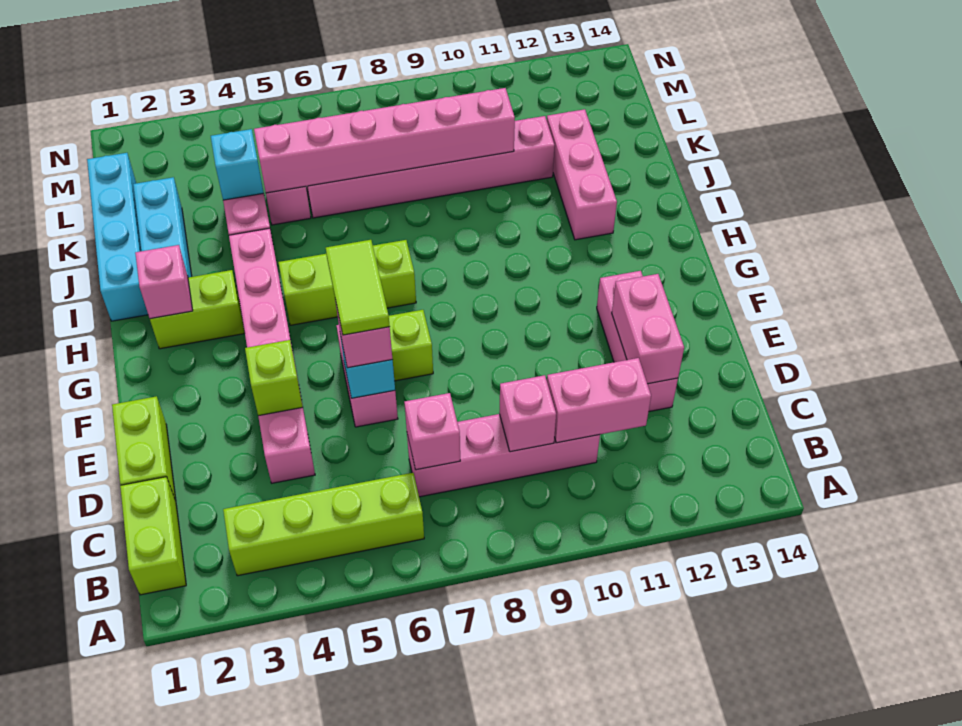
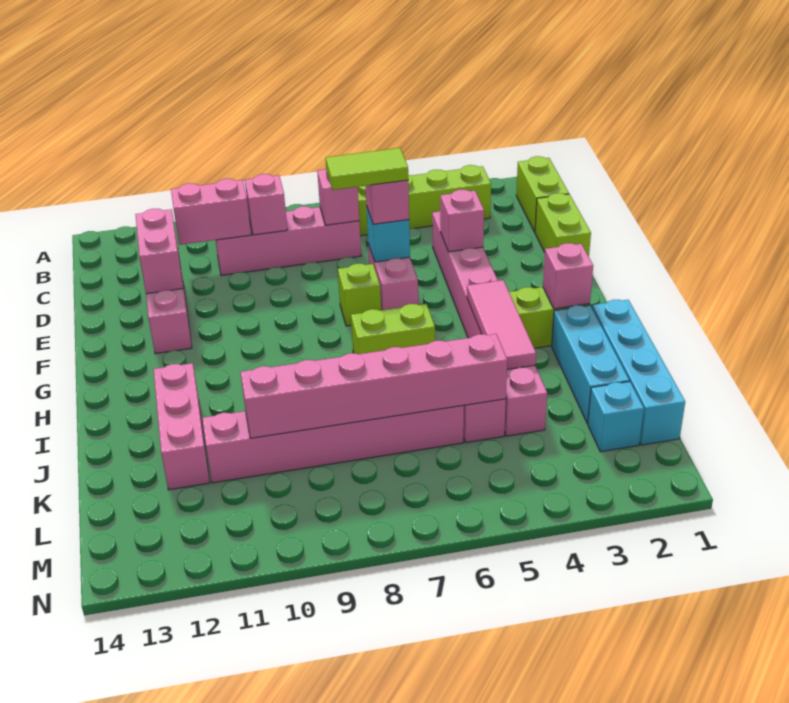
lime 1x1 brick [245,340,303,416] -> pink 1x1 brick [440,190,484,252]
lime 1x2 tile [326,240,390,335] -> lime 1x2 tile turned to [326,148,408,190]
none -> pink 1x3 tile [467,280,536,370]
lime 1x3 brick [278,240,416,325] -> lime 1x2 brick [351,304,435,354]
cyan 1x1 brick [211,129,264,200] -> cyan 1x1 brick moved to [588,381,644,452]

